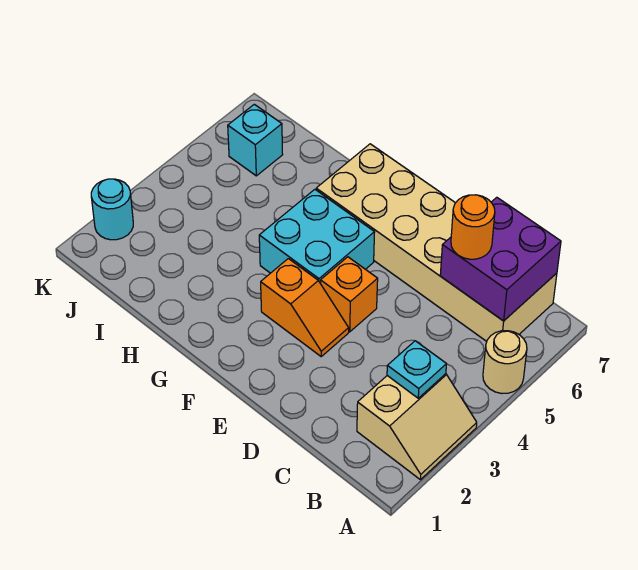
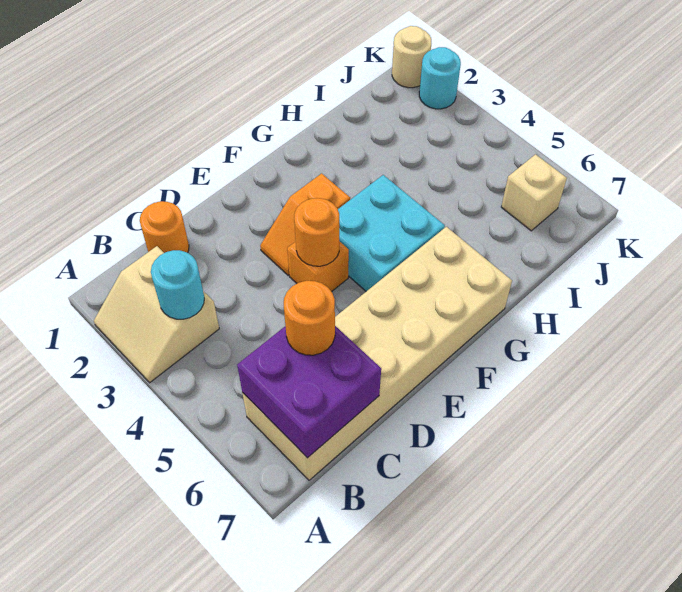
tan 1x1 round brick [483,331,527,393] -> tan 1x1 round brick moved to [392,26,431,88]
cyan 1x1 plate [387,341,446,398] -> cyan 1x1 round brick [151,250,204,319]
none -> orange 1x1 round brick [140,201,189,253]
none -> orange 1x1 round brick [294,198,339,266]
cyan 1x1 brick [228,104,283,176] -> tan 1x1 brick [501,154,567,231]

